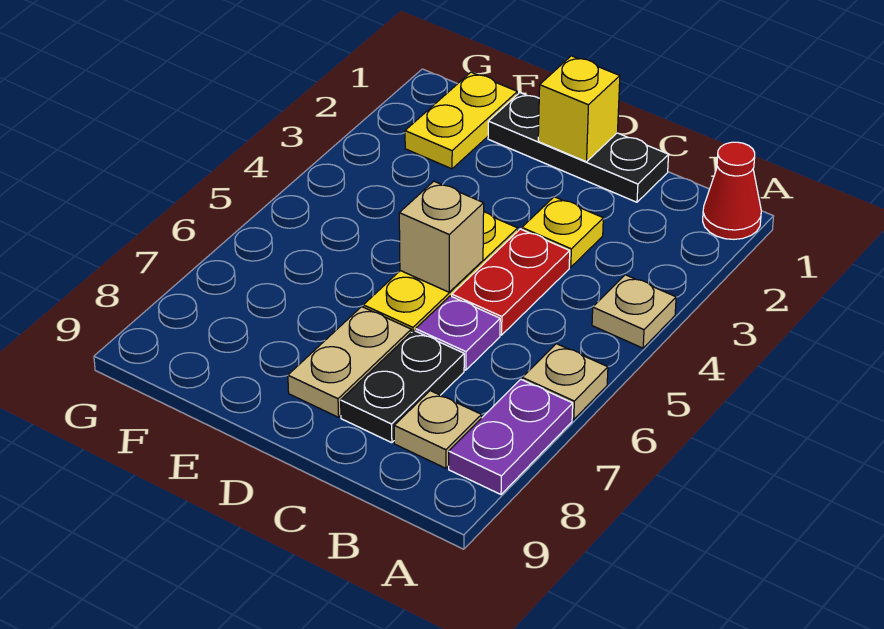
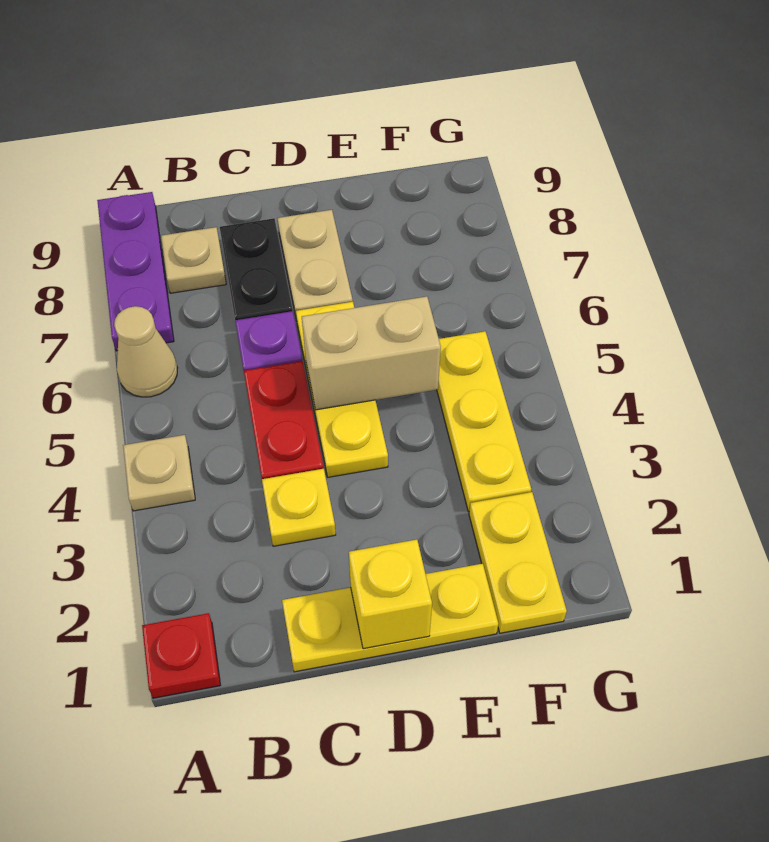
red 1x1 cone [703,142,761,239] -> red 1x1 plate [142,613,220,698]
tan 1x1 plate [522,344,608,420] -> tan 1x1 cone [114,306,177,397]
purple 1x2 plate [449,379,573,494] -> purple 1x3 plate [97,192,174,351]
black 1x3 plate [488,93,669,202] -> yellow 1x3 plate [282,564,498,672]
tan 1x1 brick [399,181,484,292] -> tan 1x2 brick [302,296,441,410]
none -> yellow 1x3 plate [437,331,531,512]

